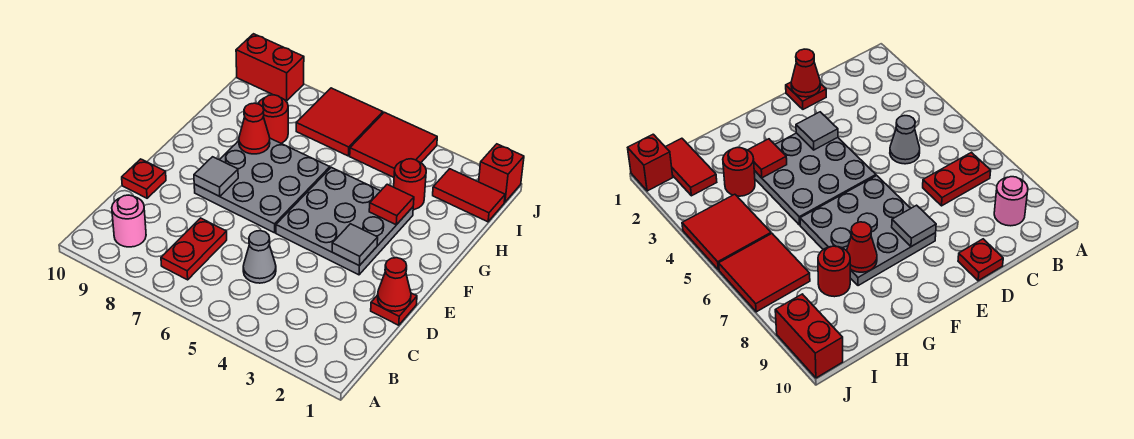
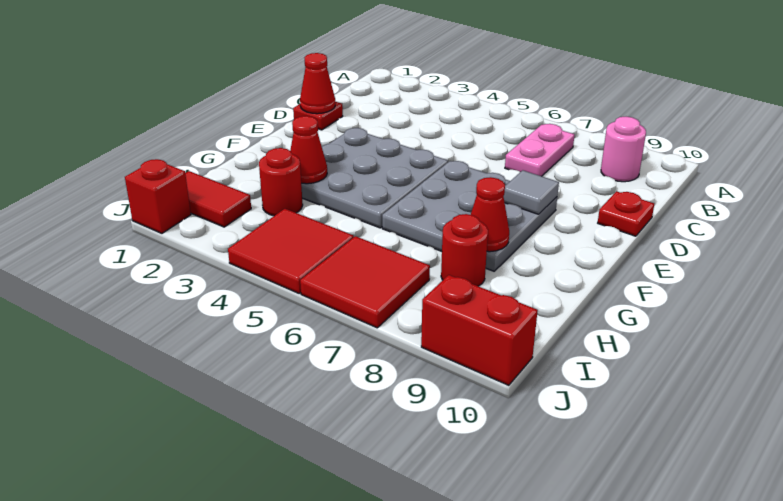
red 1x2 plate [161,218,227,280] -> pink 1x2 plate [505,124,574,176]
grey 1x1 cone [243,231,276,283] -> none
grey 1x1 tile [332,224,378,266] -> none
red 1x1 tile [369,184,414,225] -> red 1x1 cone [290,116,327,184]

